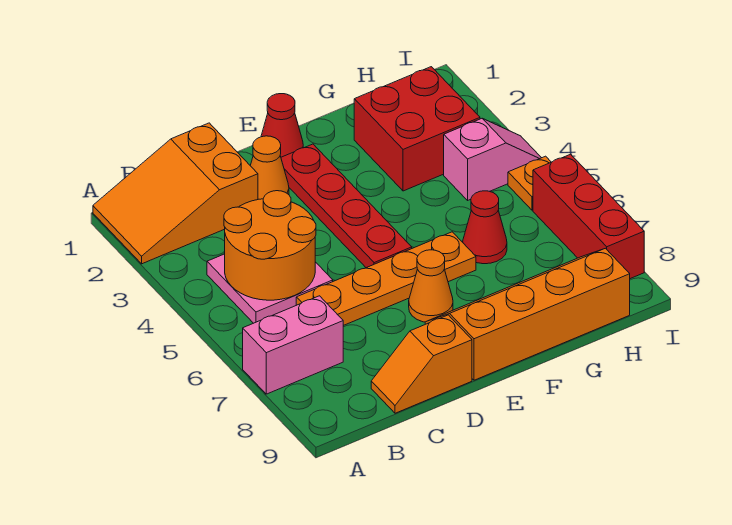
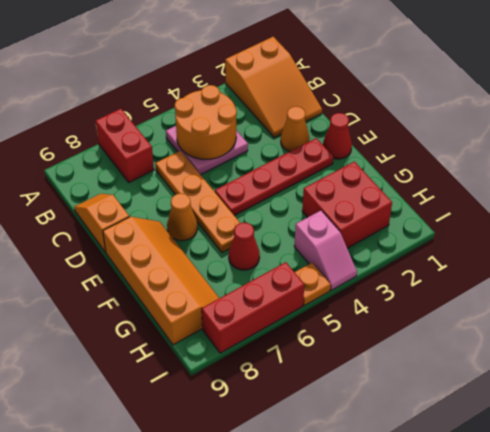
orange 2x3 slope [93,123,258,264] -> orange 2x3 slope turned to [225,37,322,137]
pink 1x2 brick [243,296,343,394] -> red 1x2 brick [96,109,154,182]

